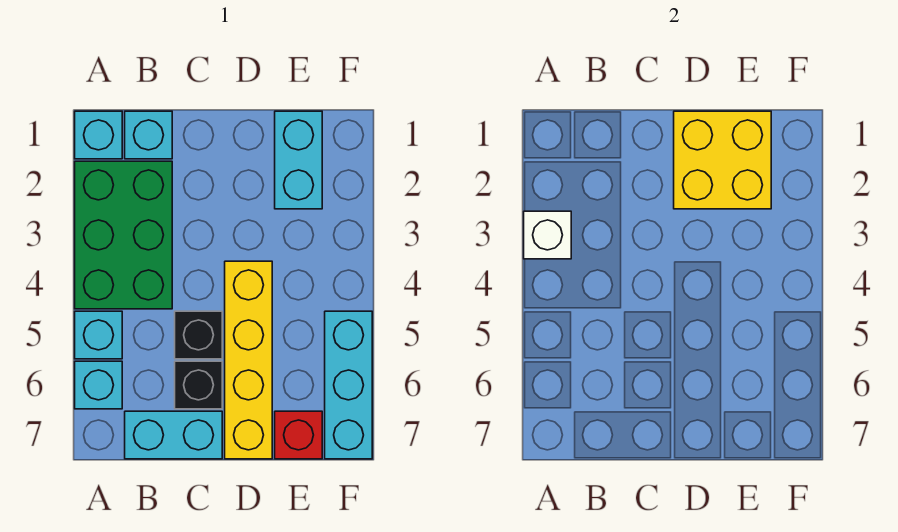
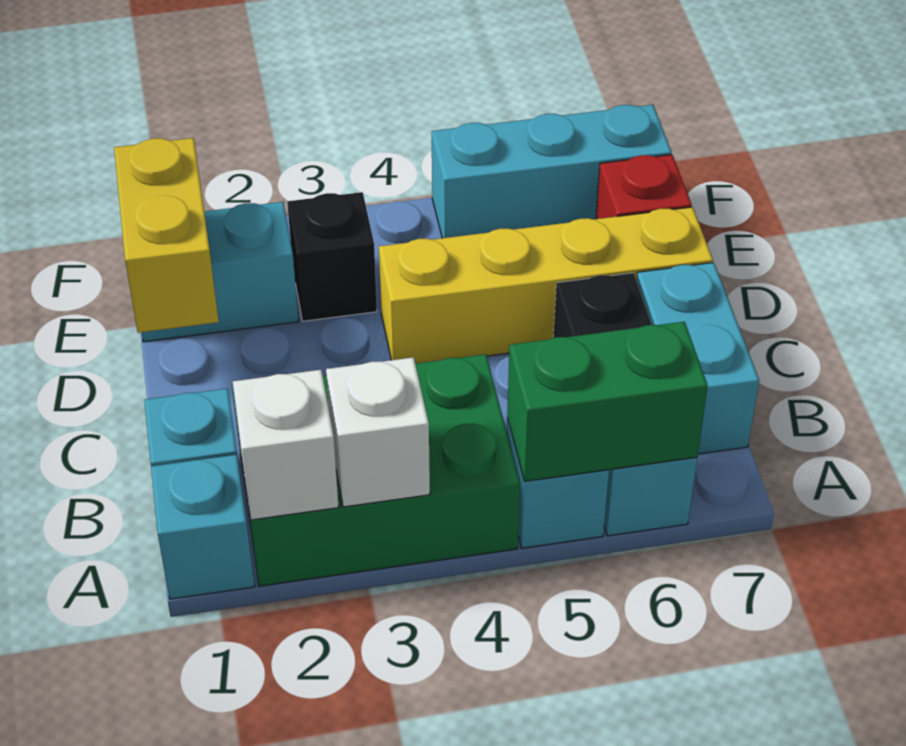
none -> white 1x1 brick [233,370,339,520]
none -> green 1x2 brick [507,322,708,481]
black 1x1 brick [175,311,222,359] -> black 1x1 brick moved to [287,192,377,321]
yellow 2x2 brick [674,111,771,209] -> yellow 1x2 brick [114,138,219,333]

